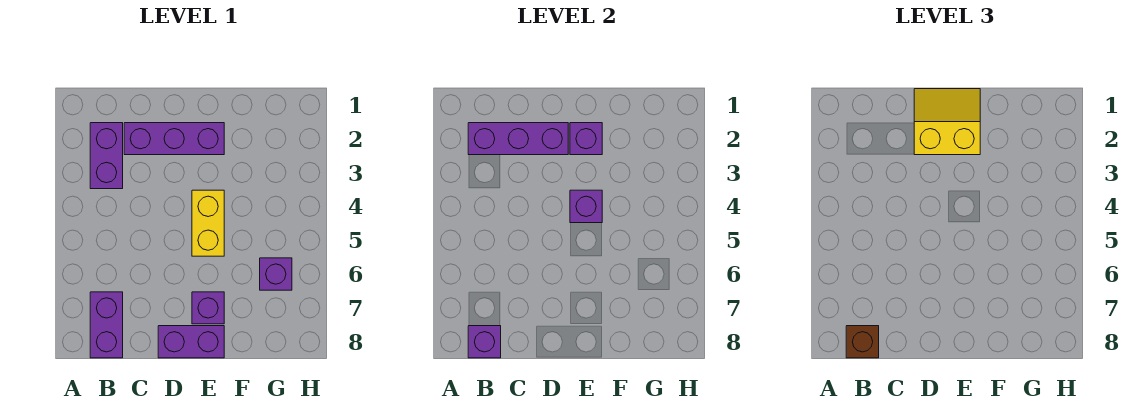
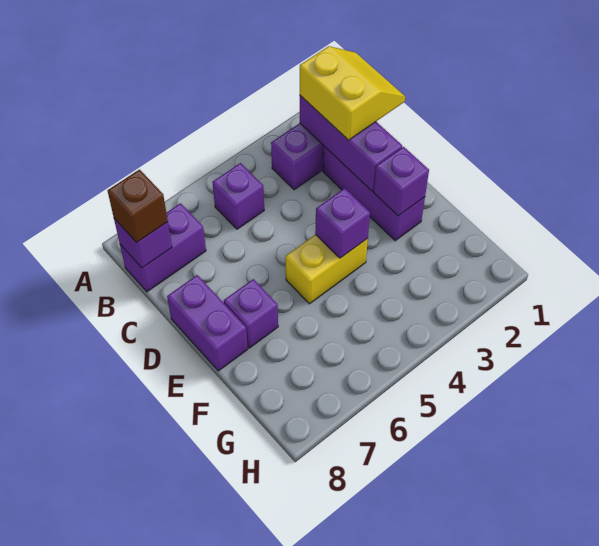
yellow 2x2 slope [914,89,980,155] -> yellow 2x2 slope moved to [300,46,405,140]
purple 1x1 brick [260,258,292,290] -> purple 1x1 brick moved to [212,163,264,229]

